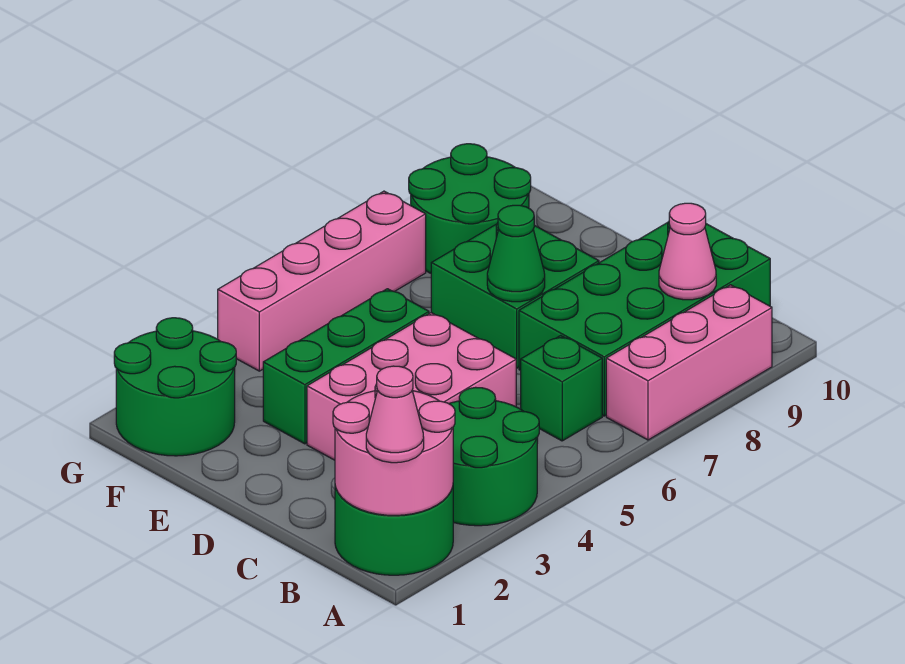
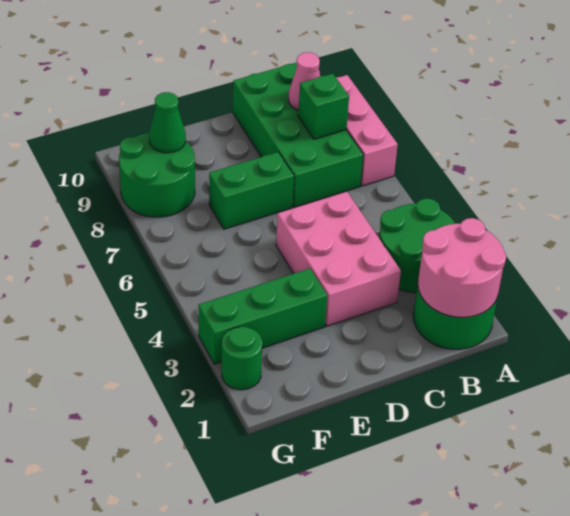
pink 1x1 cone [366,366,424,463] -> none
green 1x1 brick [521,336,602,441] -> green 1x1 brick moved to [298,74,349,139]
green 2x2 brick [431,223,599,368] -> green 1x2 brick [209,152,294,229]
green 1x1 cone [487,205,545,302] -> green 1x1 cone moved to [149,92,186,153]
green 1x3 brick [263,289,429,444] -> green 1x3 brick turned to [199,268,327,364]
green 2x2 round brick [114,318,236,456] -> green 1x1 round brick [222,327,262,390]
pink 1x4 brick [218,191,426,371] -> none

